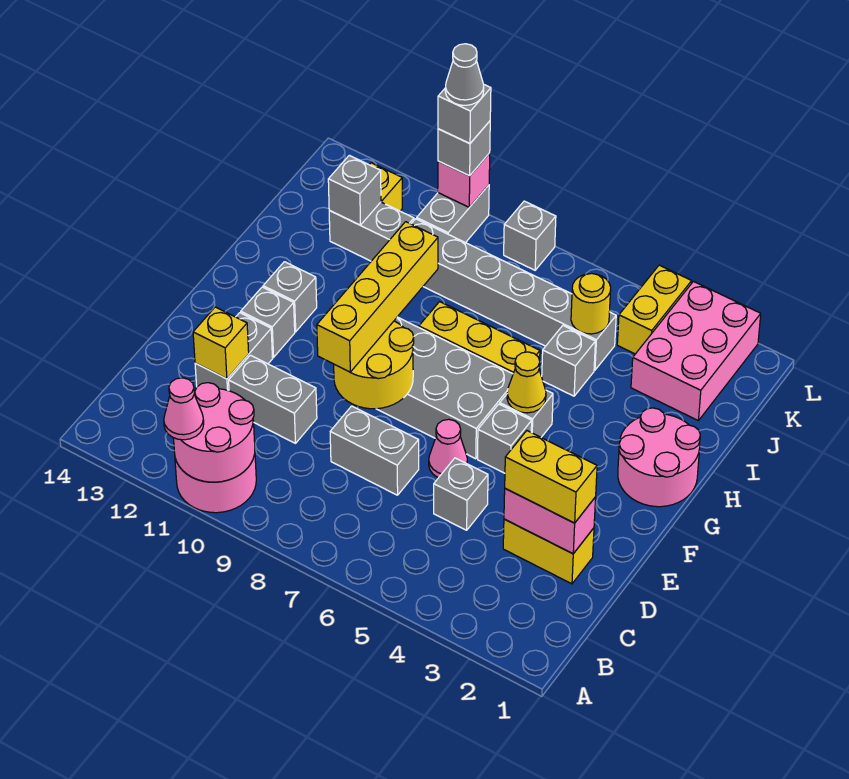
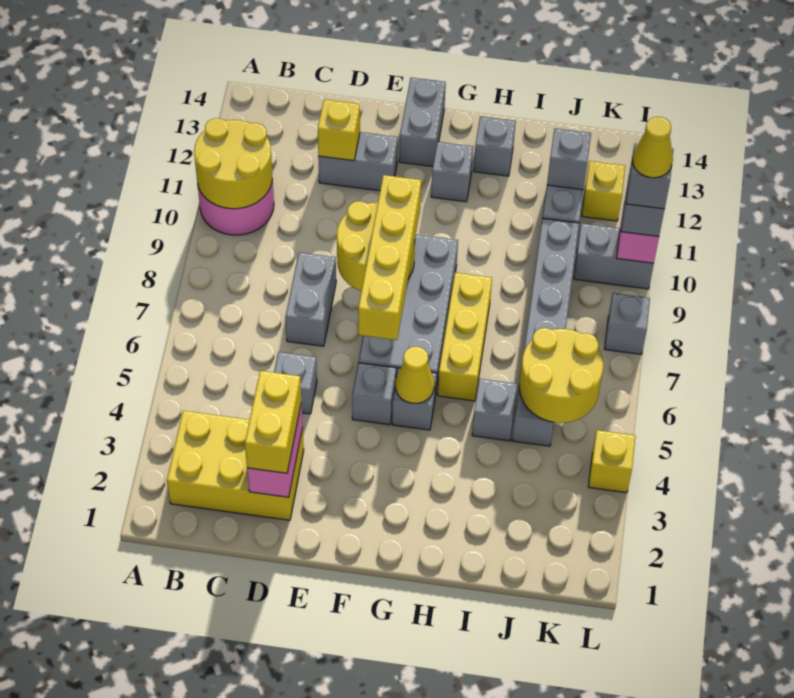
pink 2x2 round brick [174,383,255,482] -> yellow 2x2 round brick [194,118,272,209]
pink 1x1 cone [164,378,204,440] -> none
yellow 1x2 brick [503,519,594,584] -> yellow 2x3 brick [167,411,304,520]
grey 1x2 brick [229,355,317,443] -> grey 1x2 brick moved to [399,78,446,167]
pink 1x1 cone [429,419,467,478] -> none
yellow 1x4 brick [317,222,438,372] -> yellow 1x4 brick turned to [358,175,421,340]
grey 1x1 brick [241,287,295,357] -> grey 1x1 brick moved to [474,116,516,176]
pink 2x2 round brick [618,408,700,507] -> none
pink 2x3 brick [631,282,761,421] -> none
yellow 1x1 round brick [571,274,611,334] -> yellow 2x2 round brick [519,328,603,423]
yellow 1x2 brick [617,265,692,354] -> yellow 1x1 brick [588,430,636,493]
grey 1x1 cone [445,44,484,105] -> yellow 1x1 cone [633,117,673,178]

